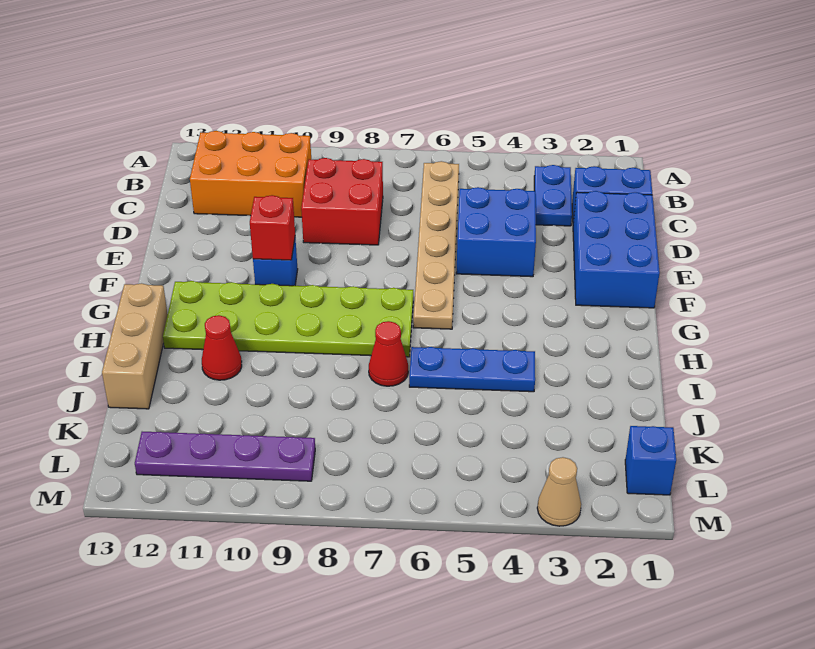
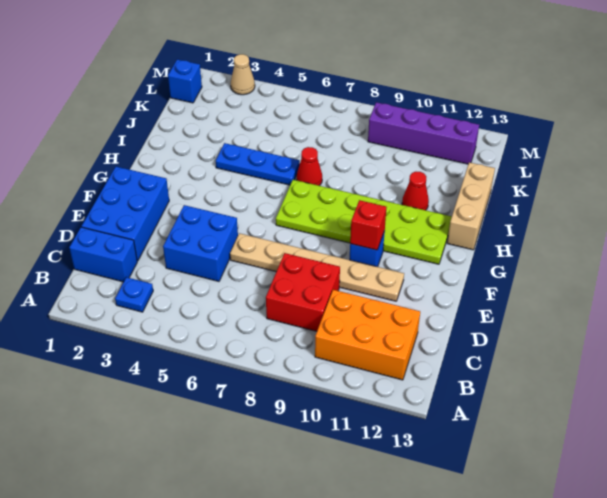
blue 1x2 plate [534,165,572,226] -> blue 1x1 plate [115,277,153,312]
tan 1x6 plate [413,161,459,329] -> tan 1x6 plate turned to [230,233,404,301]
purple 1x4 plate [135,432,315,481] -> purple 1x4 brick [368,102,479,164]

